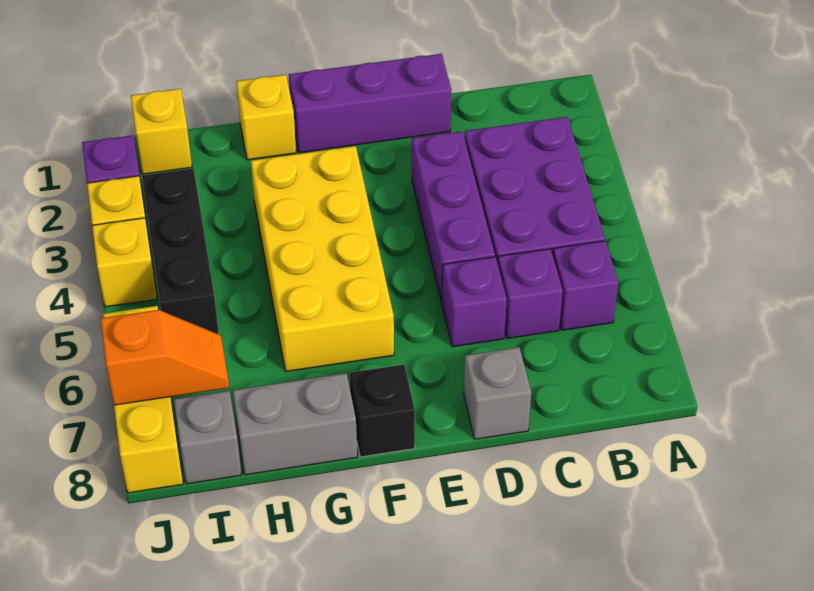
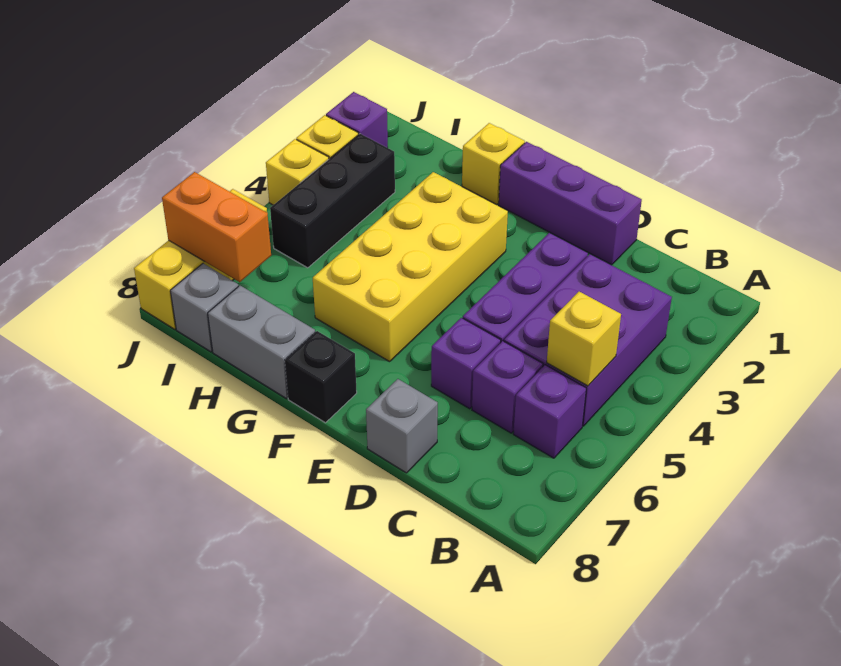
yellow 1x1 brick [131,89,192,174] -> yellow 1x1 brick moved to [547,292,621,386]
orange 1x2 slope [100,310,229,405] -> orange 1x2 brick [162,172,271,282]

